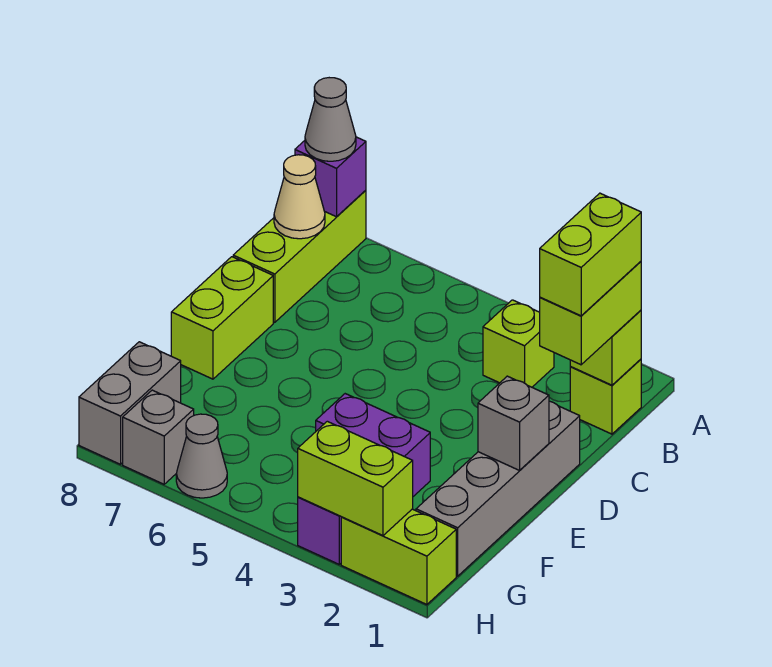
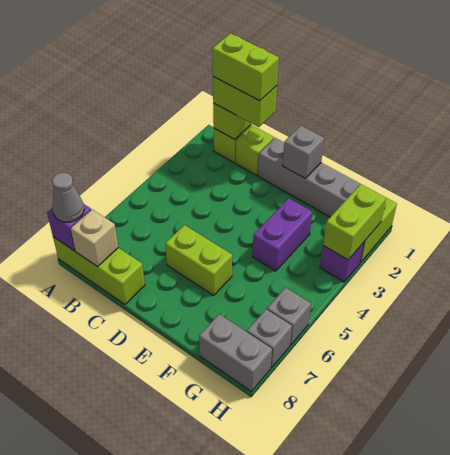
lime 1x1 brick [483,300,554,387] -> lime 1x1 brick moved to [236,125,274,175]
tan 1x1 cone [274,155,325,239] -> tan 1x1 brick [70,210,118,267]
lime 1x2 brick [171,257,273,379] -> lime 1x2 brick moved to [165,225,232,295]
grey 1x1 cone [176,414,227,498] -> grey 1x1 brick [267,288,311,345]

